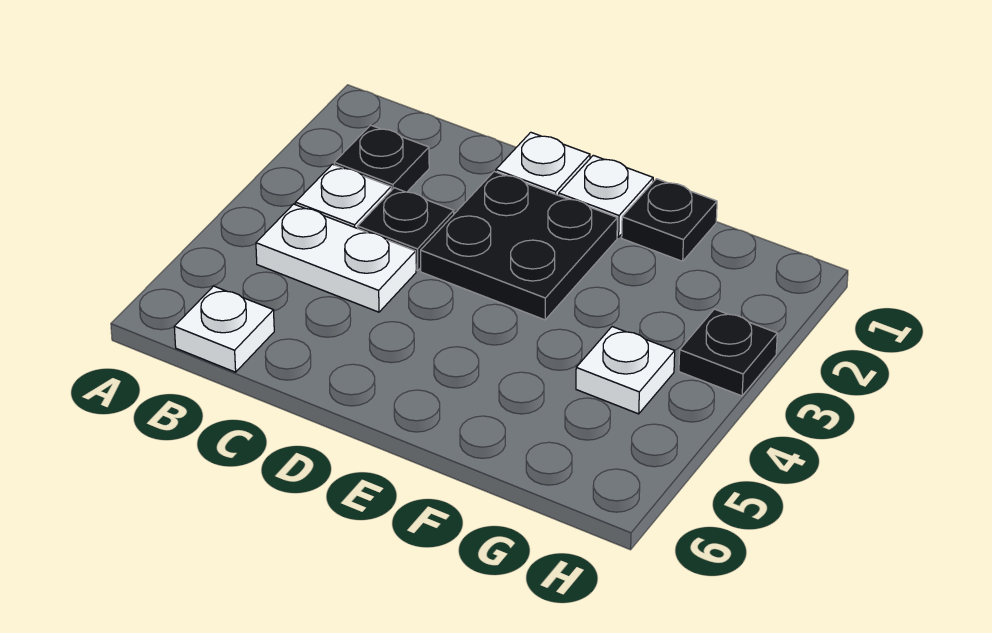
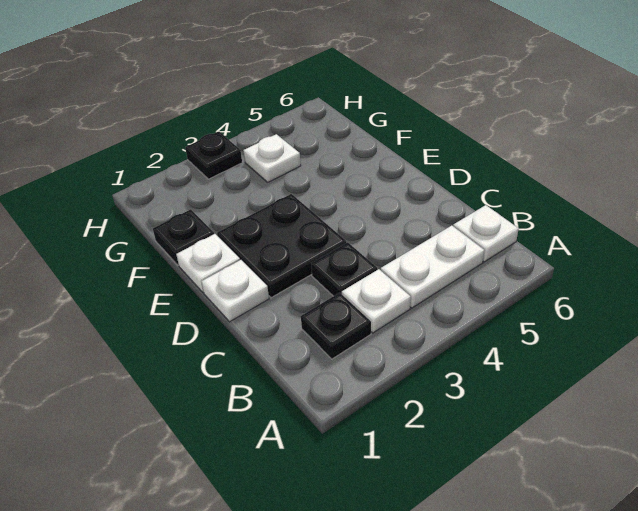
white 1x2 plate [256,204,416,312] -> white 1x2 plate turned to [381,226,484,308]

